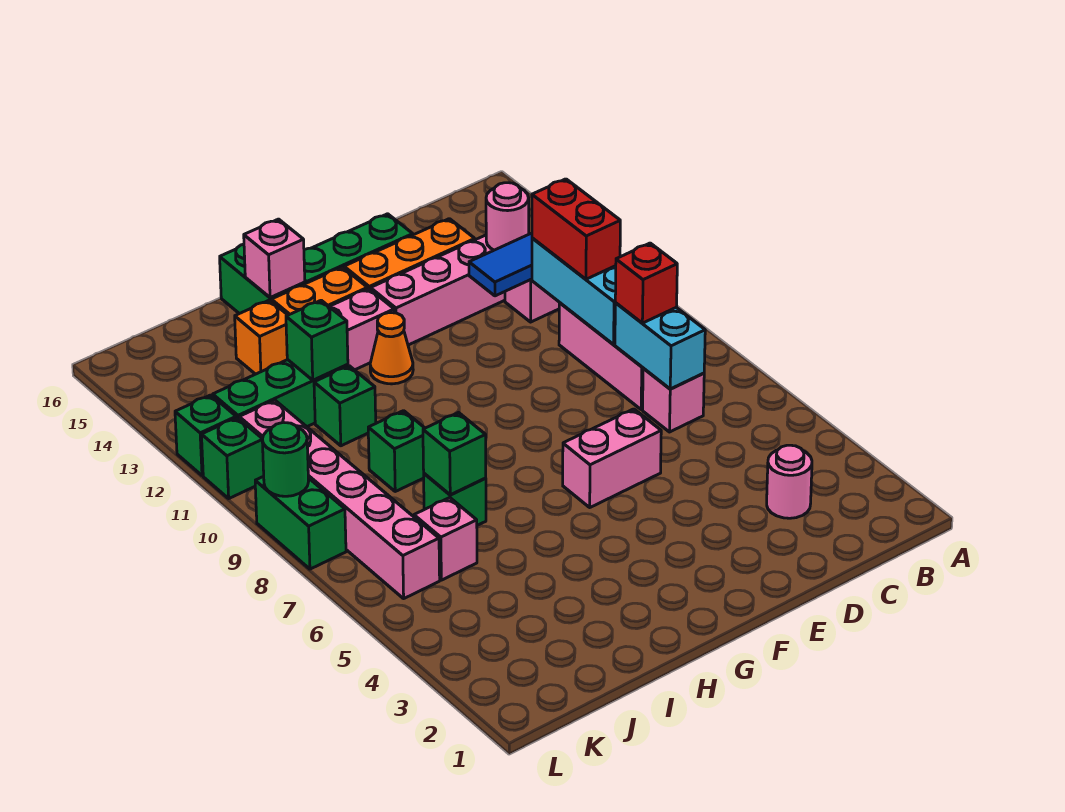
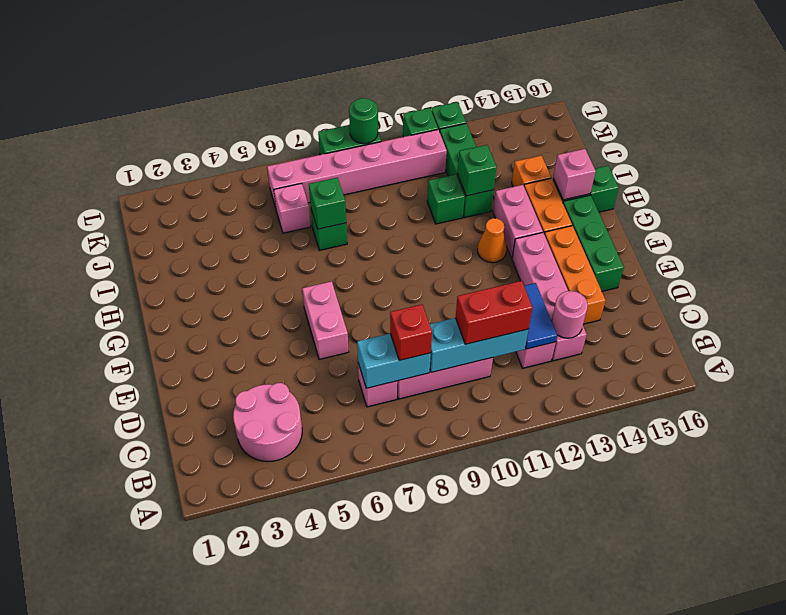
pink 1x1 round brick [767,445,812,518] -> pink 2x2 round brick [233,383,302,462]
green 1x1 brick [368,411,425,491] -> none

